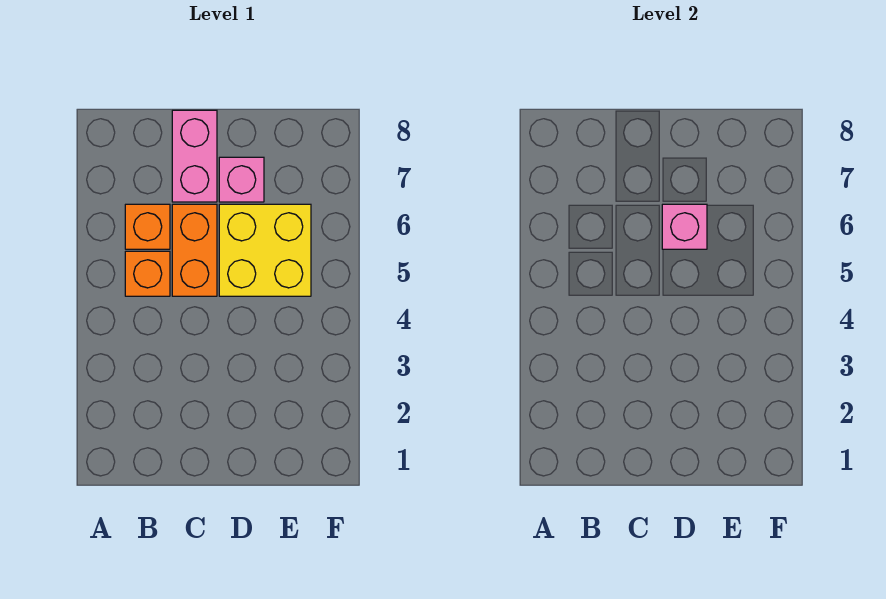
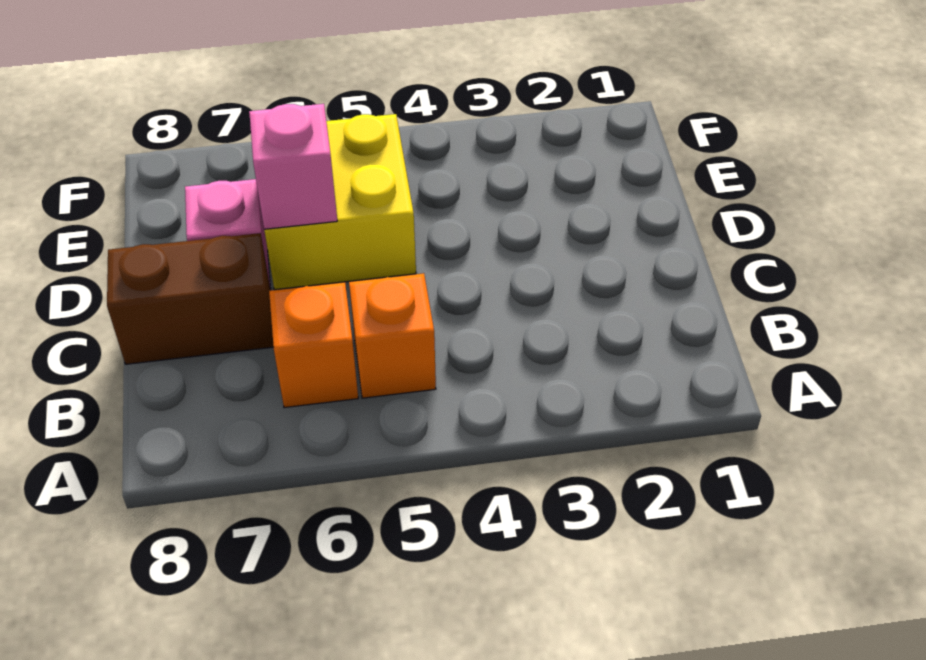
orange 1x2 brick [172,204,217,296] -> none
pink 1x2 brick [172,110,217,202] -> brown 1x2 brick [107,233,274,364]

